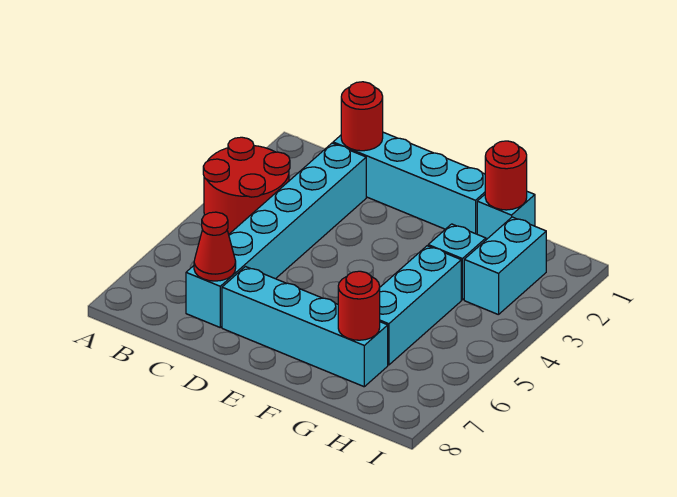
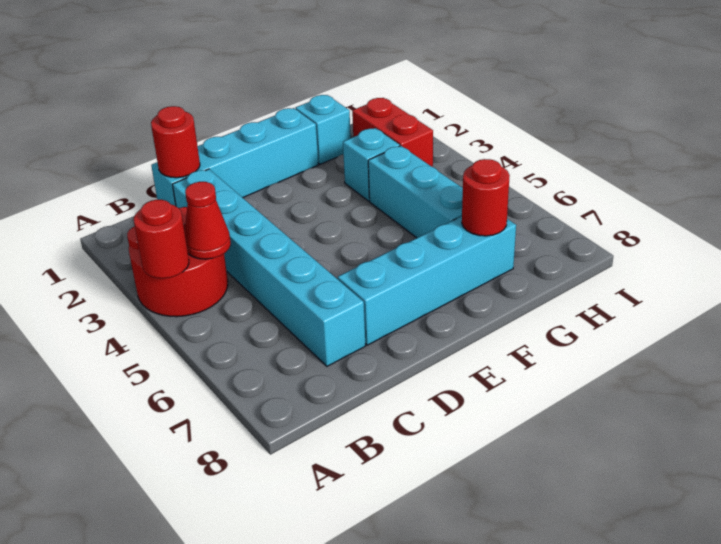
red 1x1 cone [194,212,236,281] -> red 1x1 cone moved to [184,182,231,259]
red 1x1 round brick [485,141,527,210] -> red 1x1 round brick moved to [134,200,189,278]
cyan 1x2 brick [464,217,546,315] -> red 1x2 brick [352,98,433,167]

